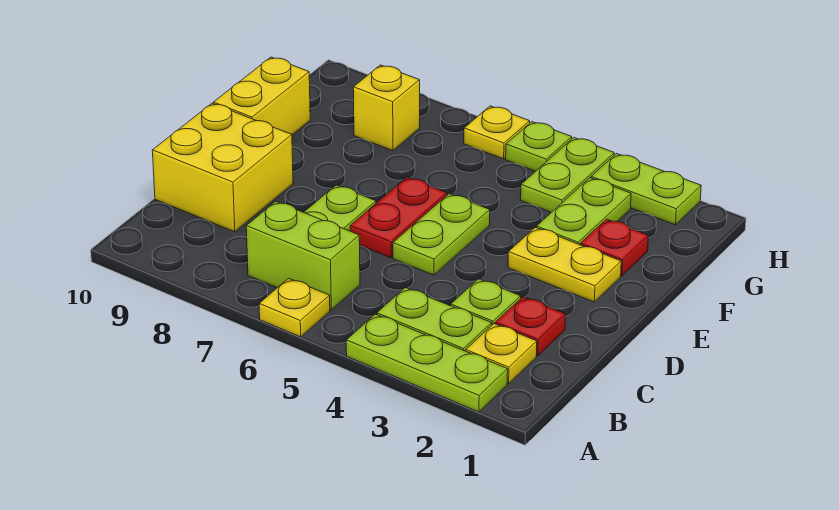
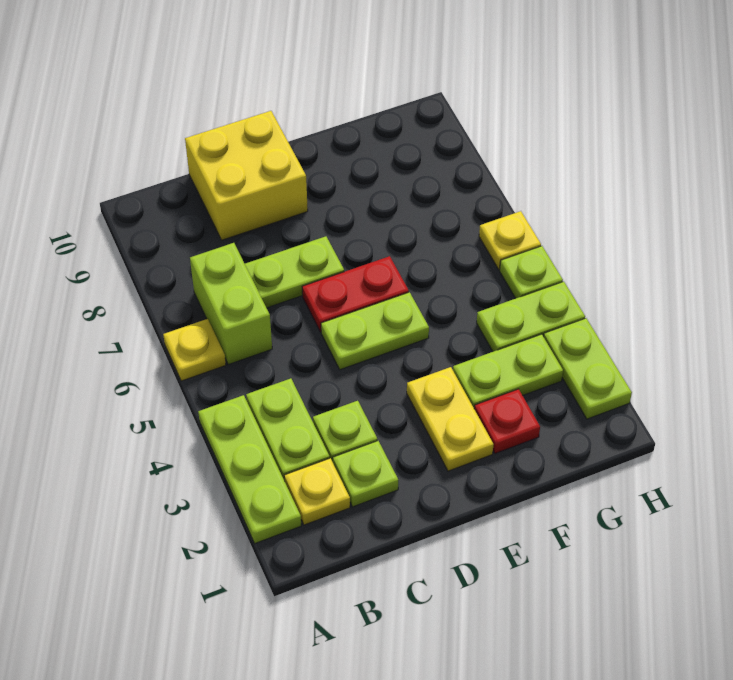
red 1x1 plate [495,297,566,356] -> lime 1x1 plate [333,441,398,507]
yellow 1x2 brick [213,57,310,135] -> none
yellow 1x1 brick [353,65,420,151] -> none

